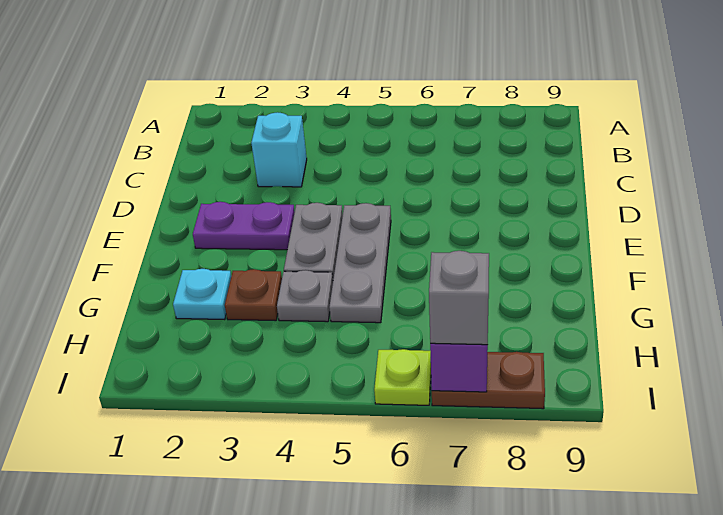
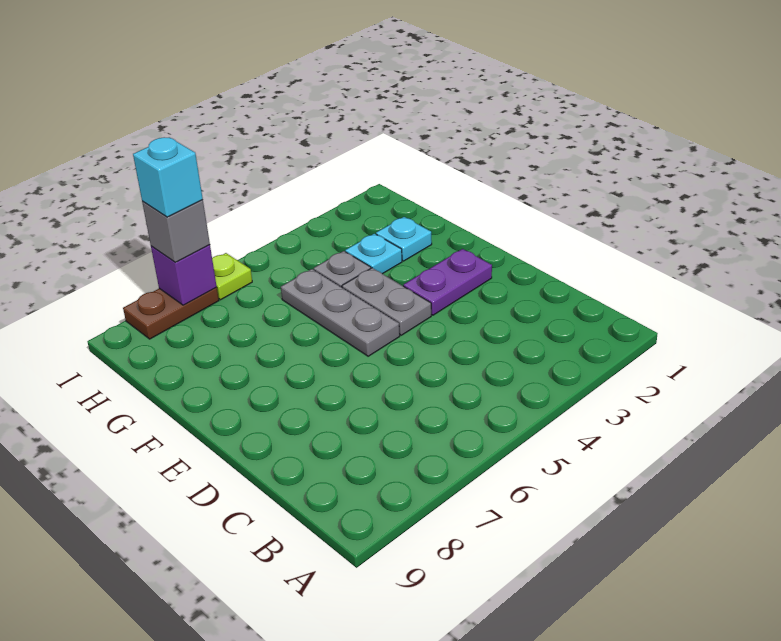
cyan 1x1 brick [251,112,307,187] -> cyan 1x1 brick moved to [133,137,203,217]
brown 1x1 plate [225,269,282,321] -> cyan 1x1 plate [345,234,402,274]

